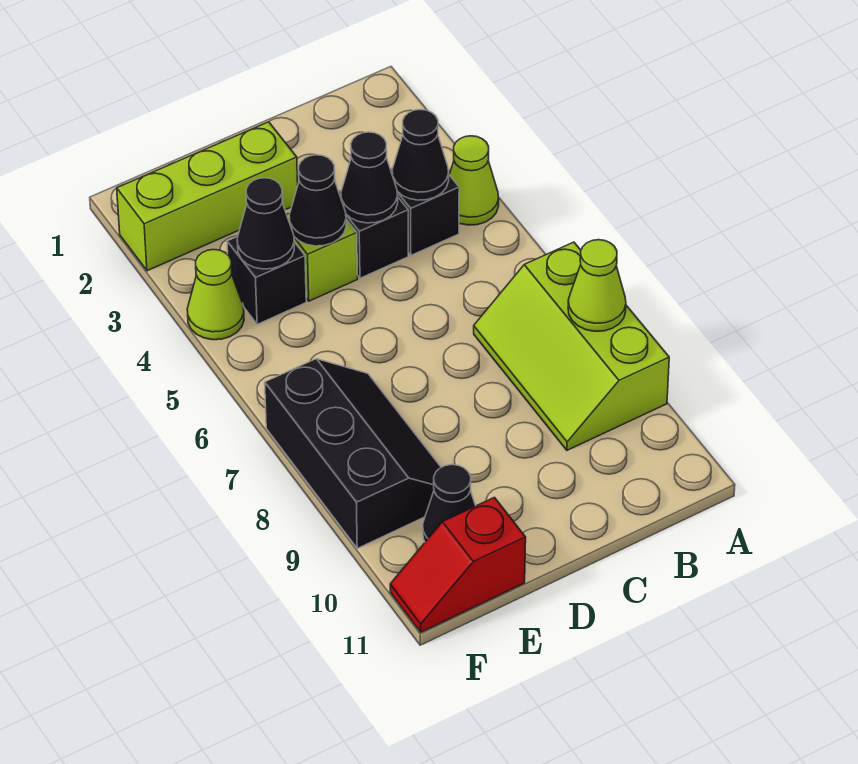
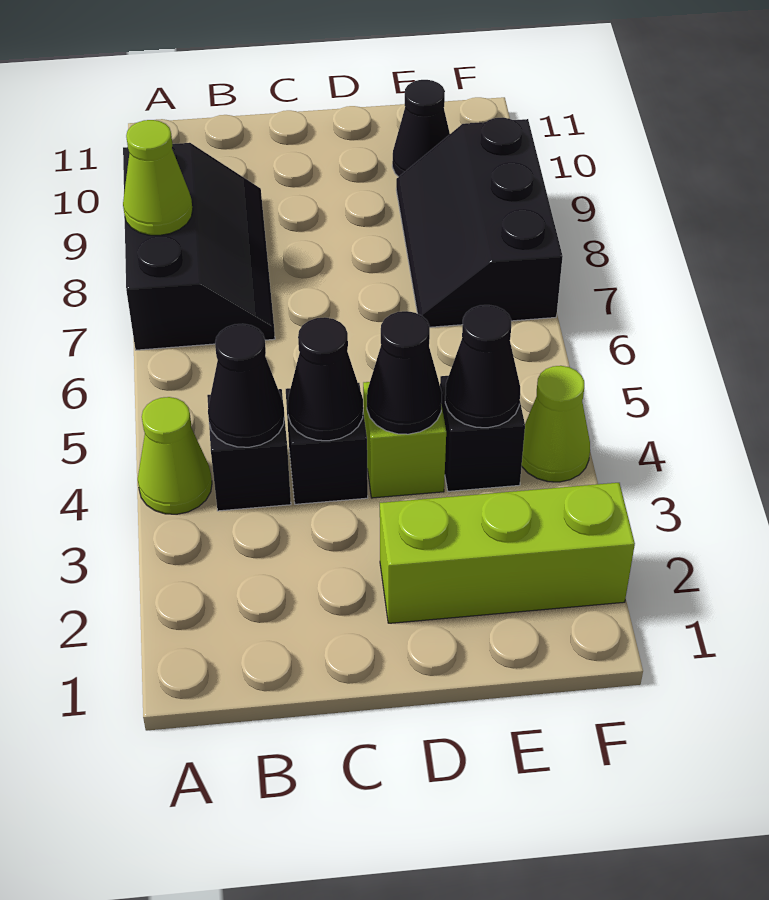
lime 2x3 slope [474,242,669,450] -> black 2x3 slope [123,143,275,350]
red 1x2 slope [390,497,526,632] -> none

